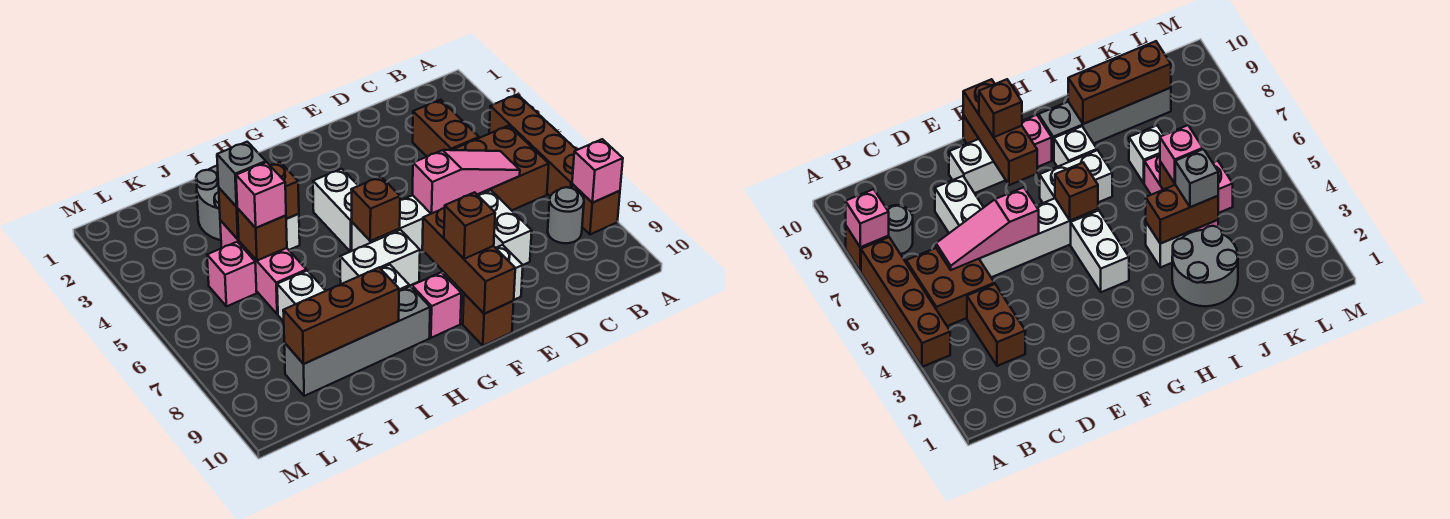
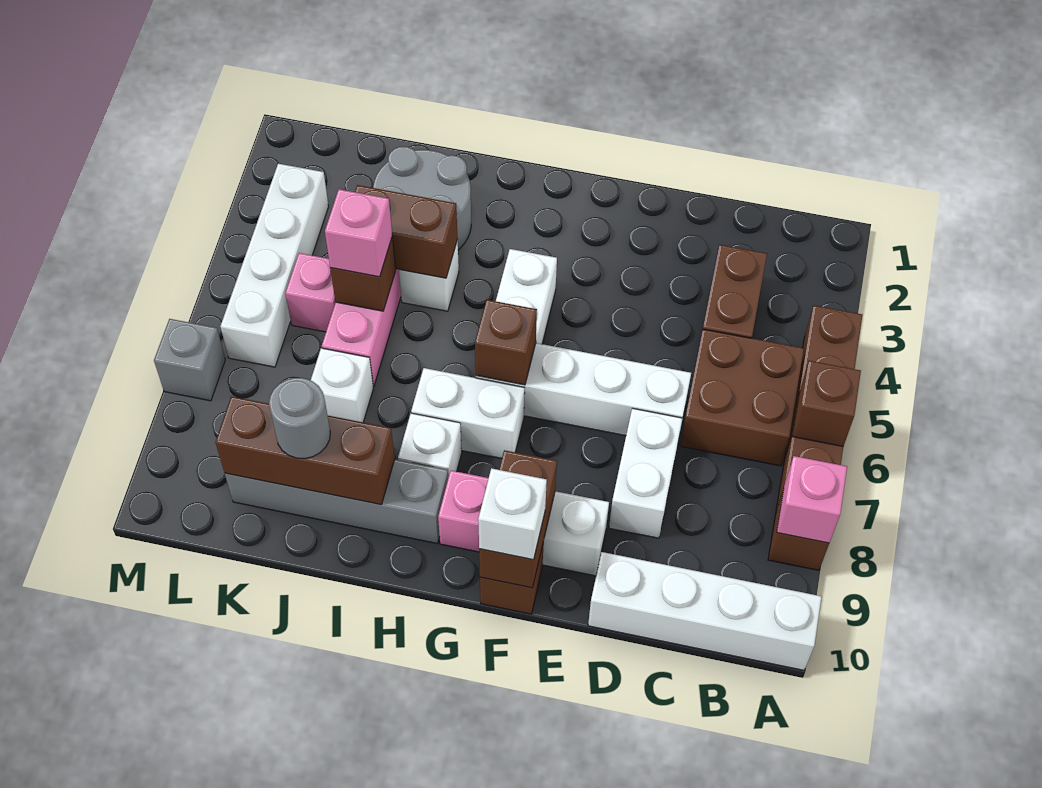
none -> white 1x4 brick [588,552,821,670]
grey 1x1 round brick [548,187,584,243] -> grey 1x1 round brick moved to [269,378,330,459]
pink 1x3 slope [413,150,520,214] -> none
brown 1x3 brick [422,208,515,314] -> brown 1x2 brick [479,450,557,588]
brown 1x1 brick [444,192,495,259] -> brown 1x1 brick moved to [792,361,861,446]
none -> white 1x1 brick [478,468,547,560]
grey 1x1 brick [217,142,266,207] -> grey 1x1 brick moved to [154,319,225,401]
none -> white 1x4 brick [220,164,329,367]

